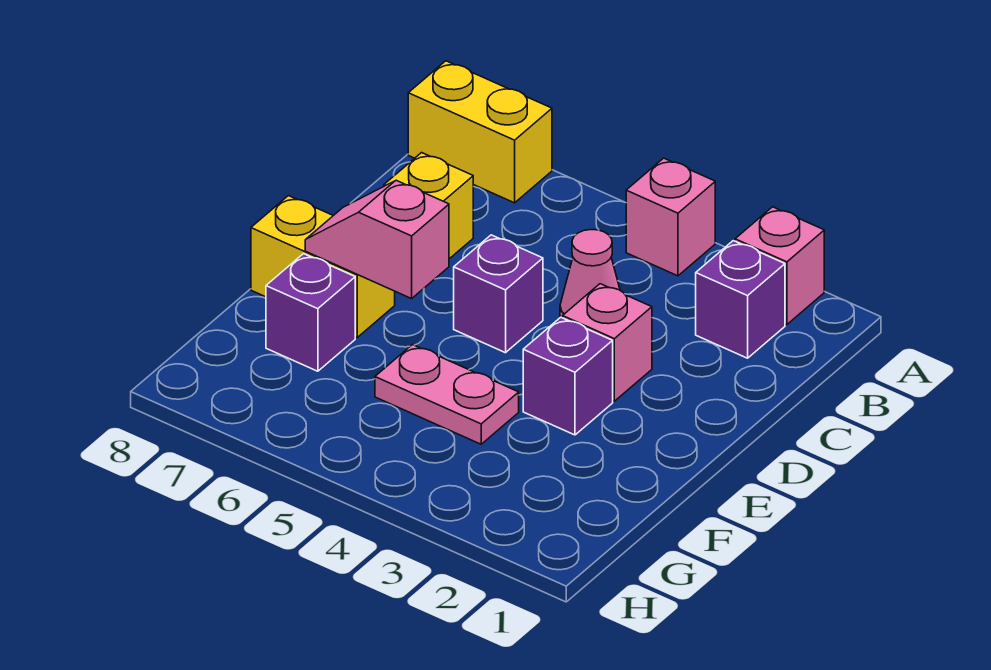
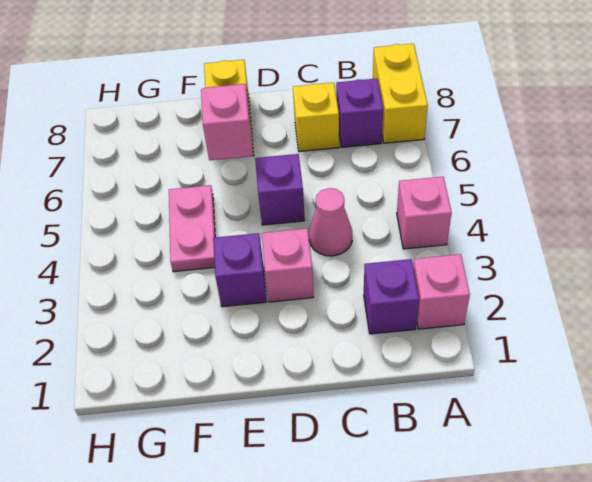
purple 1x1 brick [266,254,355,371] -> purple 1x1 brick moved to [336,79,383,147]

